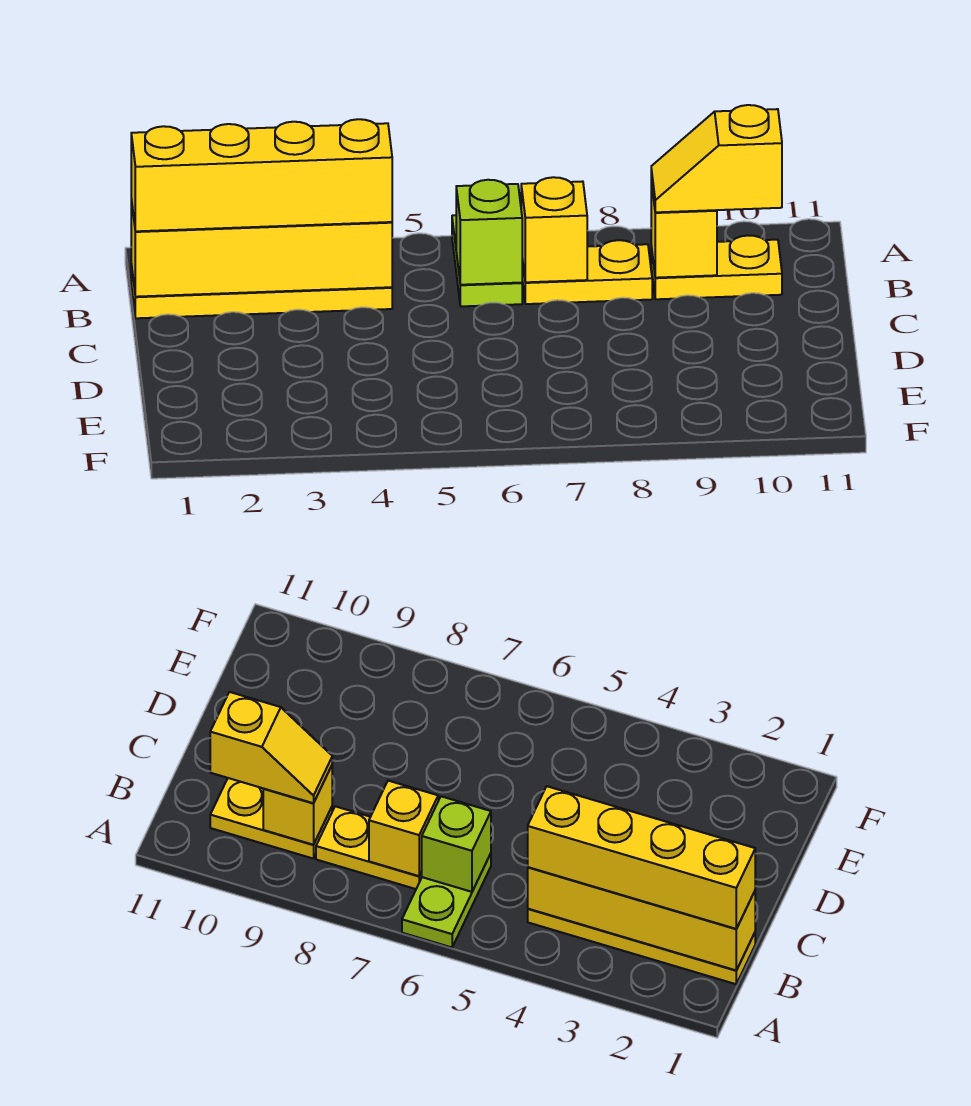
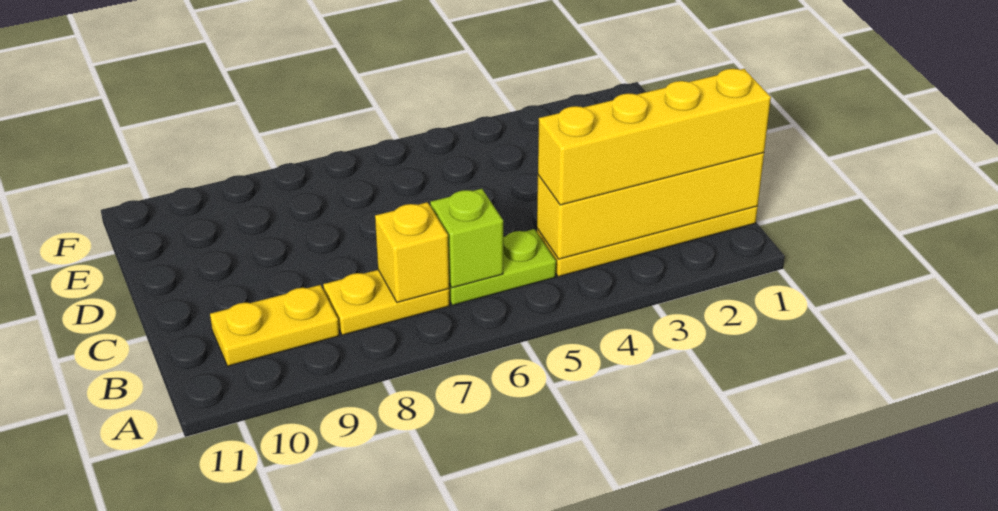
lime 1x2 plate [452,215,522,306] -> lime 1x2 plate turned to [449,229,556,305]
yellow 1x1 brick [651,182,717,278] -> none
yellow 1x2 slope [651,105,782,212] -> none

